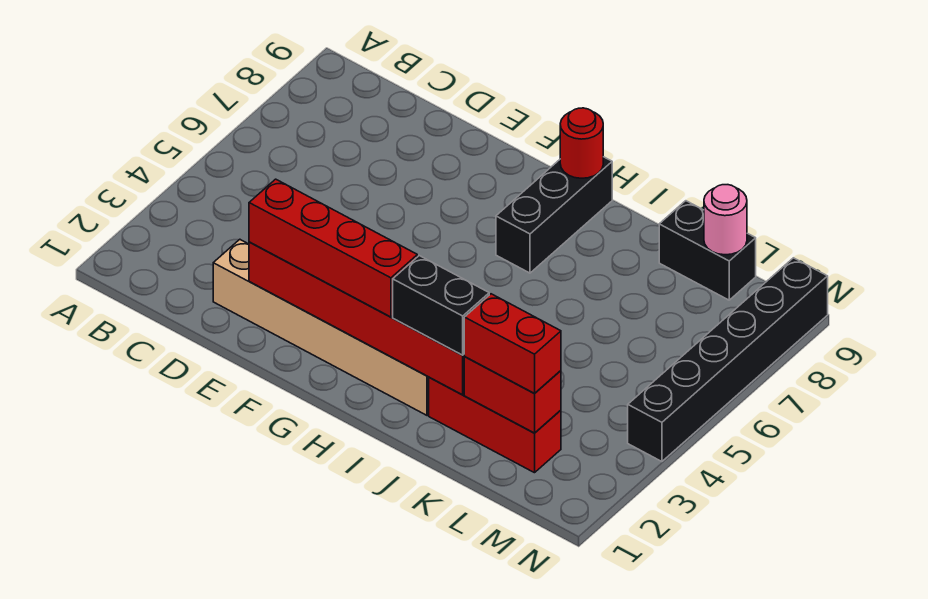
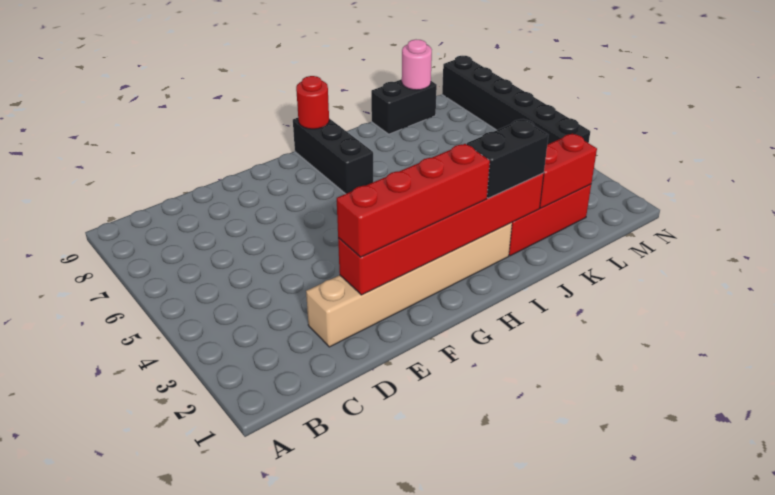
red 1x2 brick [464,294,561,394] -> none

